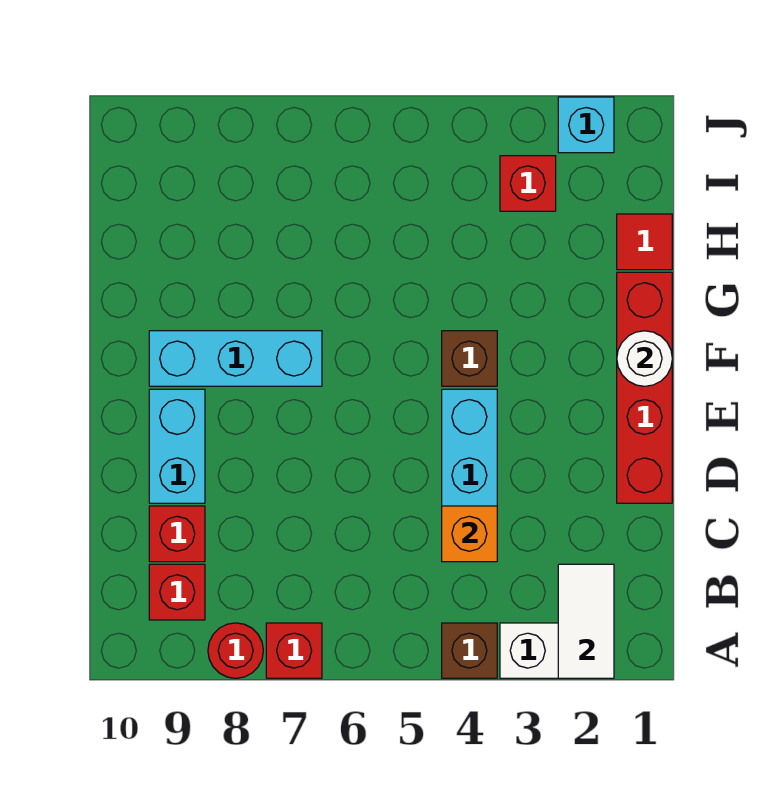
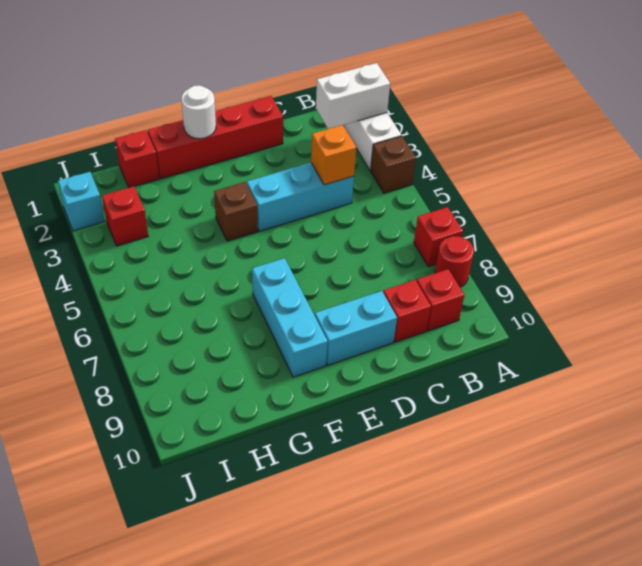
white 1x2 tile [558,564,614,678] -> white 1x2 brick [316,63,390,129]
red 1x1 tile [617,214,672,270] -> red 1x1 brick [115,130,159,188]

